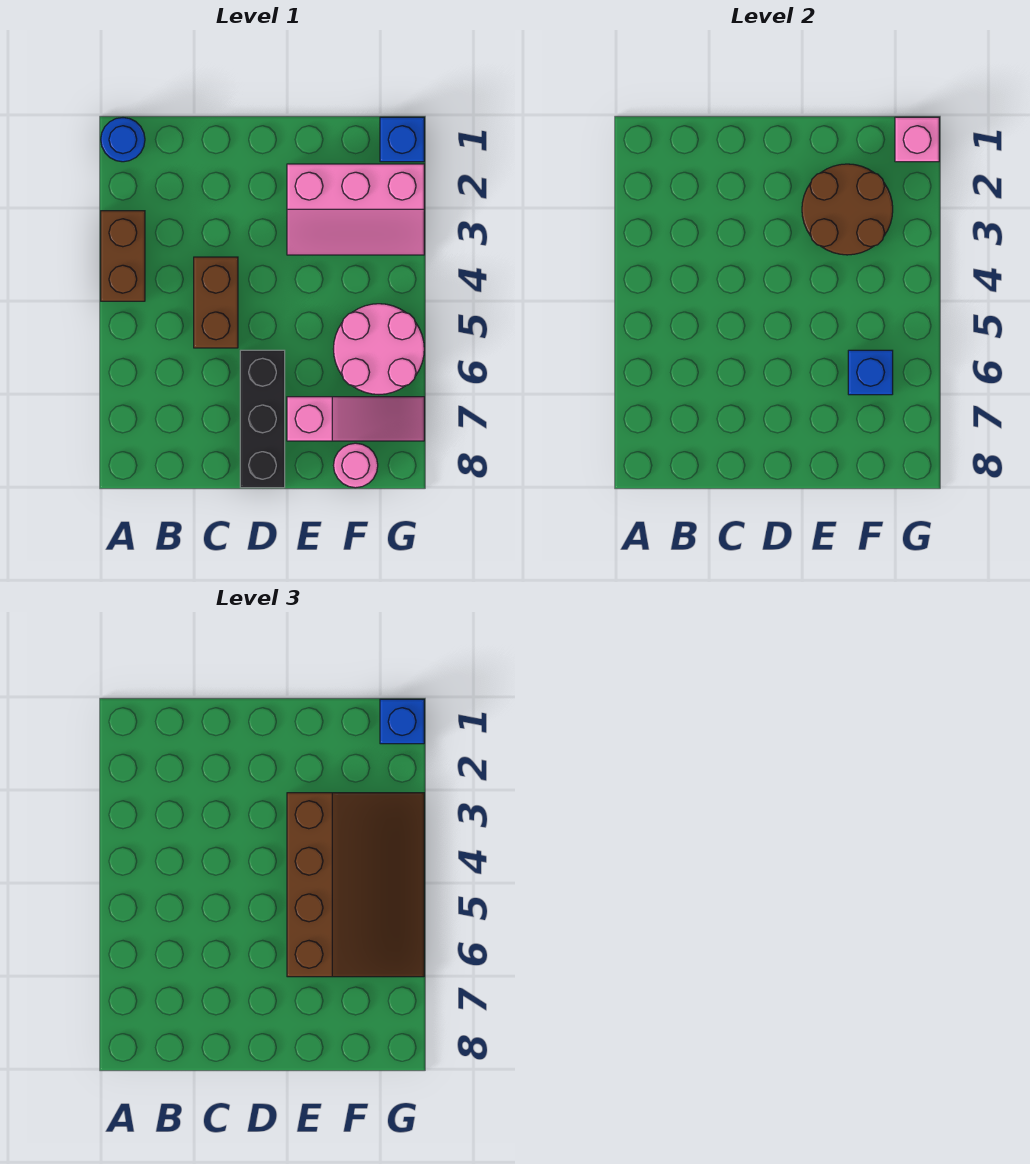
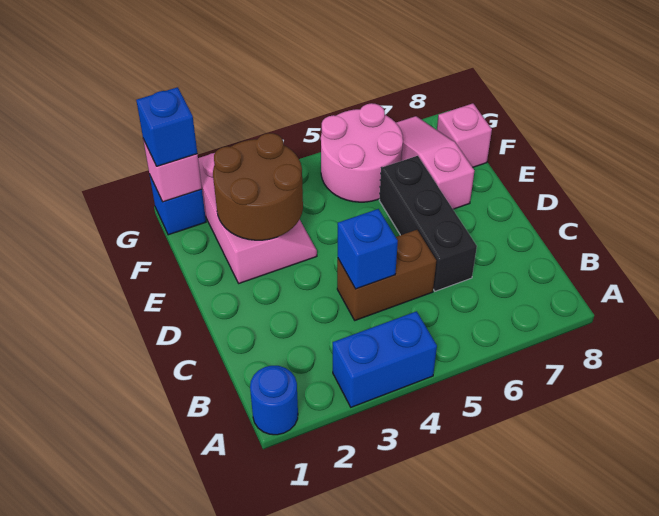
brown 1x2 brick [101,211,145,301] -> blue 1x2 brick [333,311,437,407]
black 1x3 brick [240,350,285,488] -> black 1x3 brick turned to [379,156,477,291]
brown 3x4 slope [287,793,424,977] -> none
blue 1x1 brick [848,350,893,395] -> blue 1x1 brick moved to [338,209,398,289]
pink 1x1 round brick [334,443,378,488] -> pink 1x1 brick [437,103,492,167]

